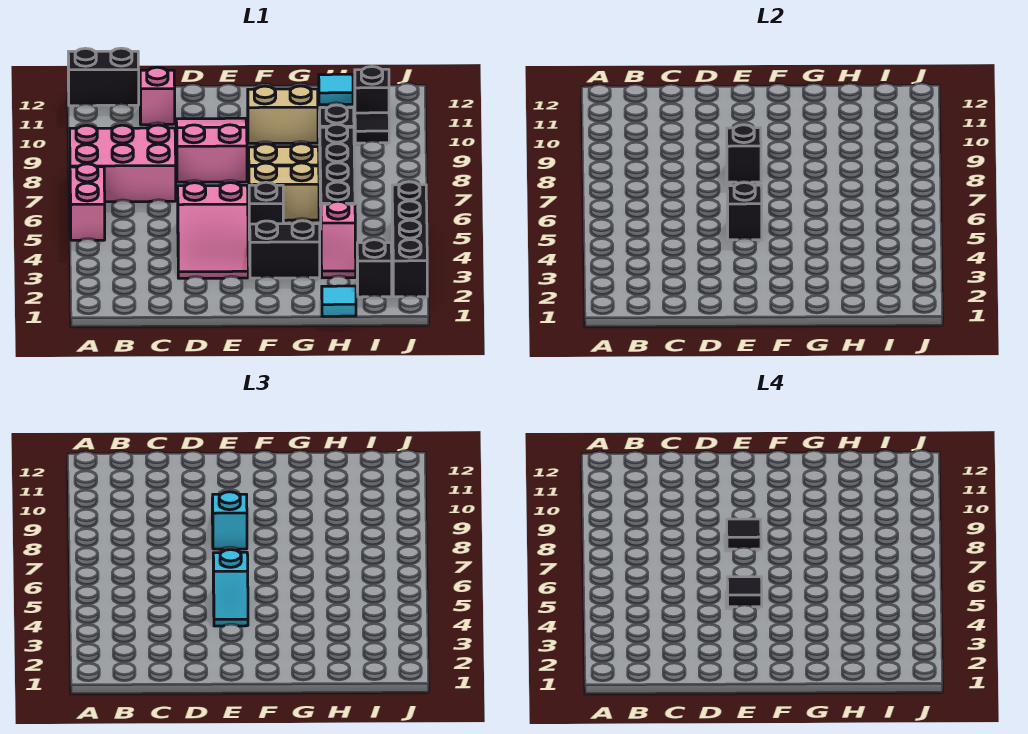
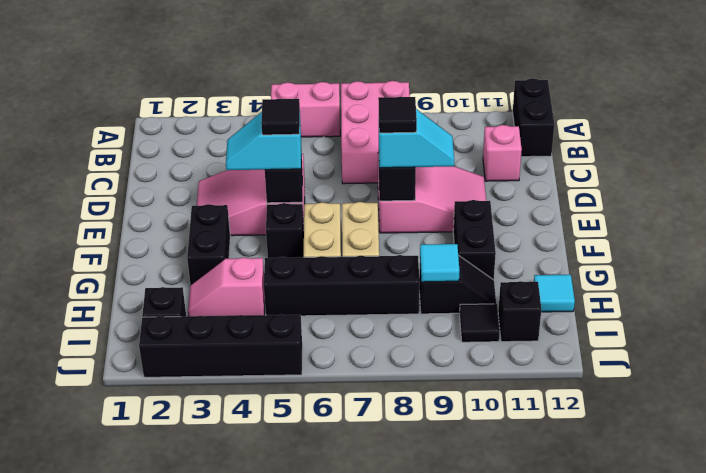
tan 1x2 brick [248,86,318,143] -> black 1x2 brick [453,200,496,280]
cyan 1x1 tile [322,286,356,316] -> cyan 1x1 tile moved to [420,244,459,282]

